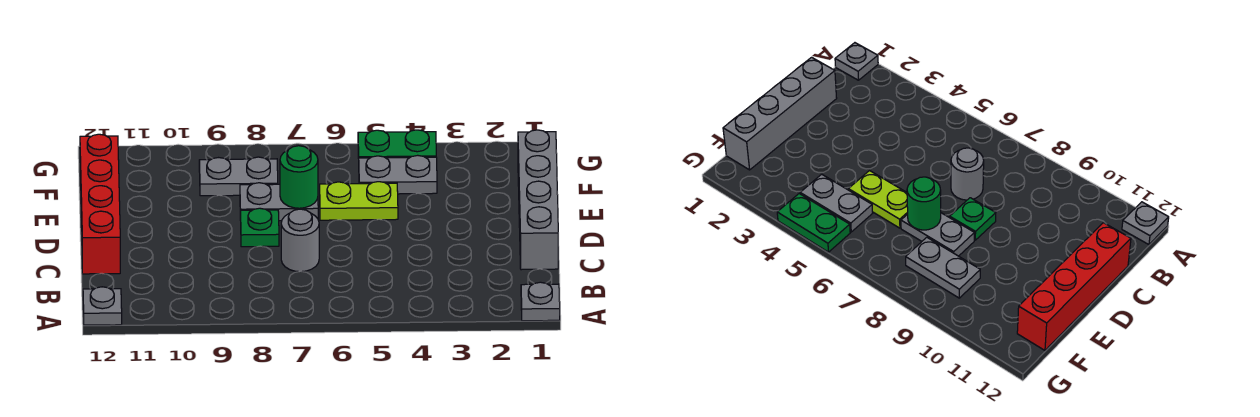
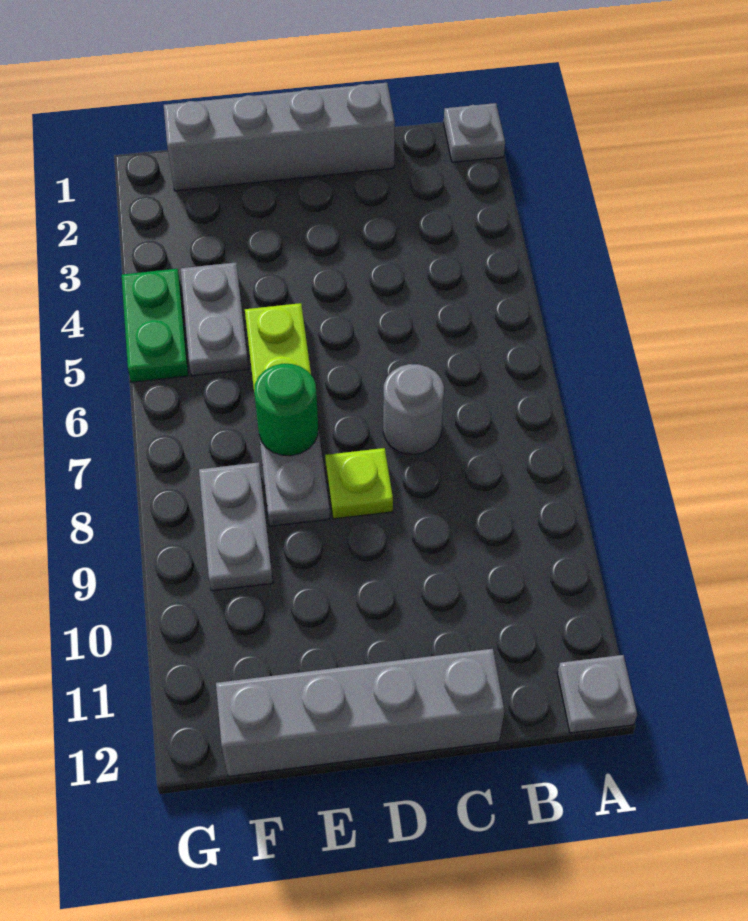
red 1x4 brick [80,134,120,274] -> grey 1x4 brick [216,649,504,776]
green 1x1 plate [241,208,279,247] -> lime 1x1 plate [325,448,393,519]

